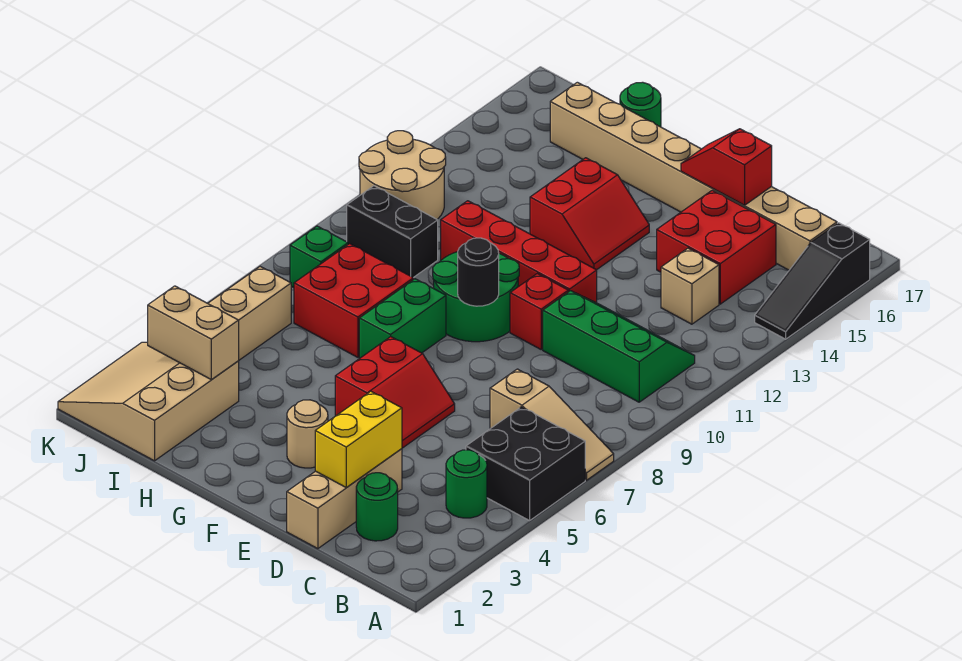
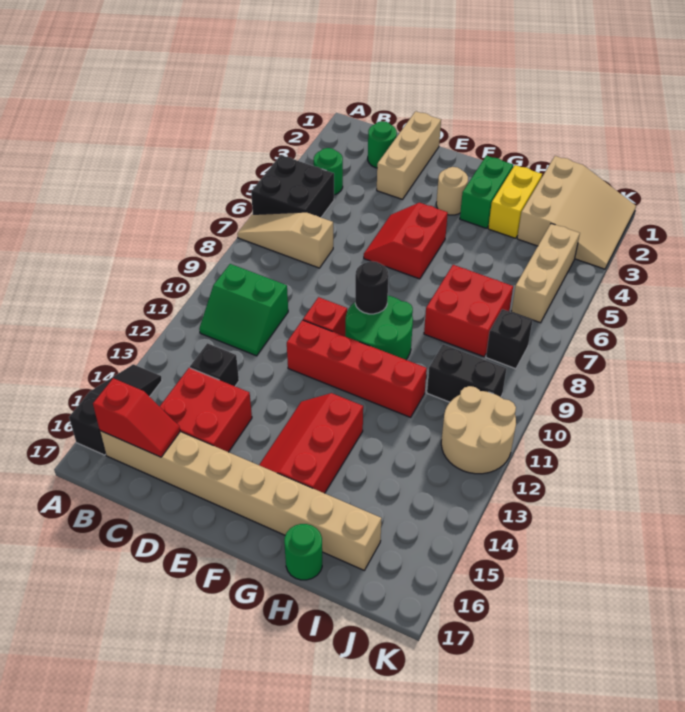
green 2x3 slope [543,291,695,402] -> green 2x2 slope [199,264,288,356]
tan 1x1 brick [661,248,719,324] -> black 1x1 brick [190,343,239,386]
yellow 1x2 brick [315,391,402,488] -> yellow 1x2 brick moved to [488,165,542,238]
red 1x2 slope [681,129,772,205] -> red 1x2 slope moved to [93,378,180,457]
red 2x2 slope [530,158,649,270] -> red 2x3 slope [259,393,363,493]
green 1x2 brick [359,279,446,358] -> green 1x2 brick moved to [460,156,513,228]
tan 1x2 brick [148,286,239,380] -> none
green 1x1 brick [290,226,348,288] -> black 1x1 brick [486,309,533,369]

